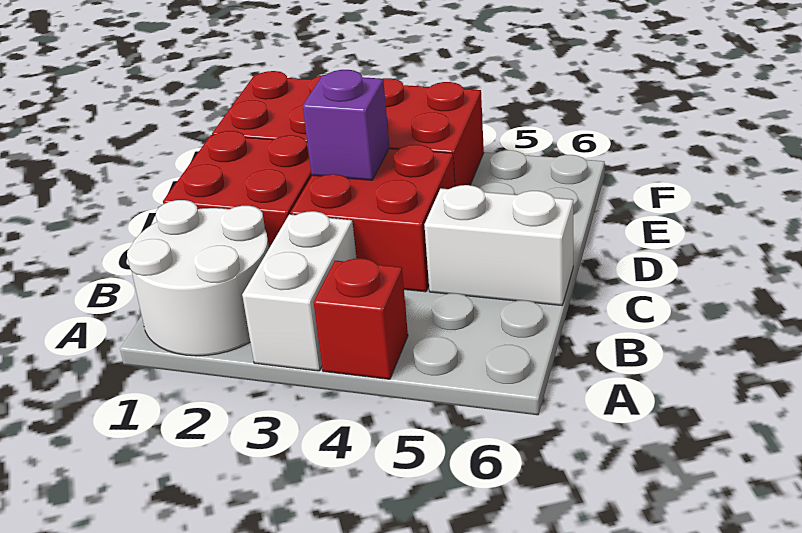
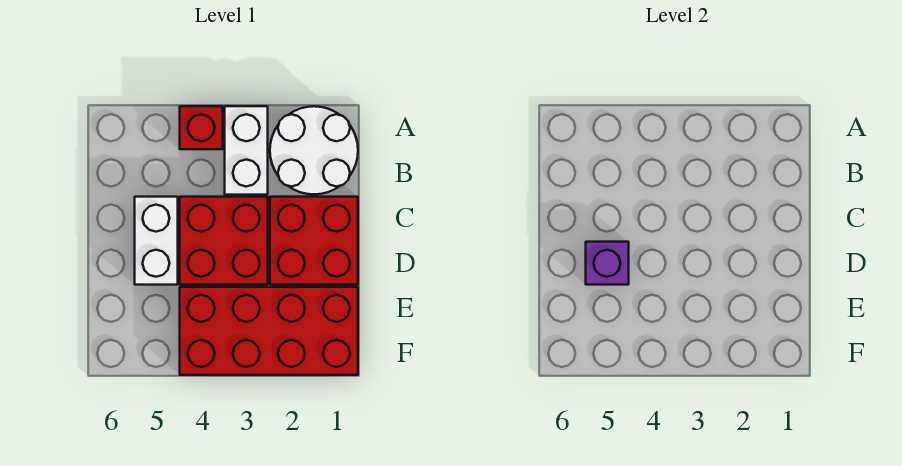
white 1x2 brick [424,185,573,305] -> white 1x2 brick turned to [135,197,178,285]
purple 1x1 brick [303,70,389,180] -> purple 1x1 brick moved to [586,242,629,285]

